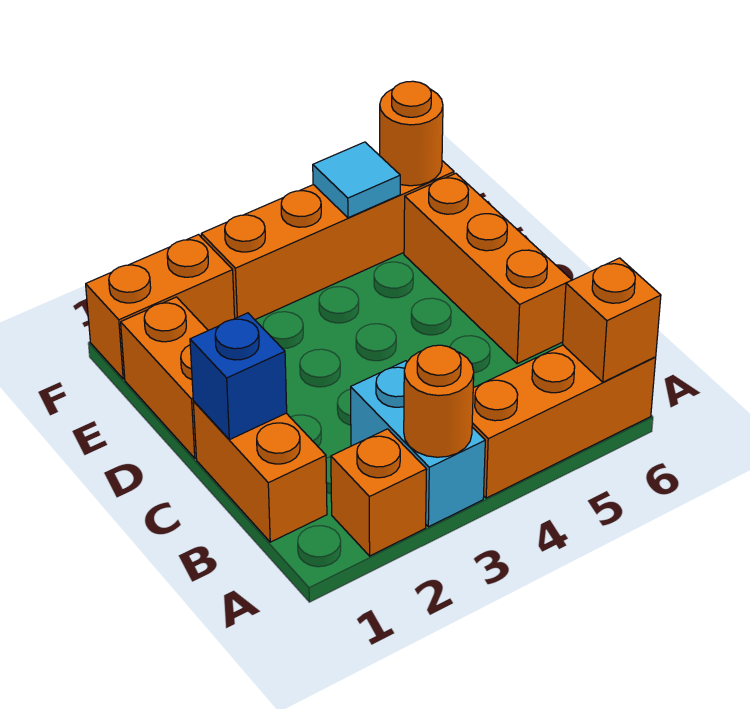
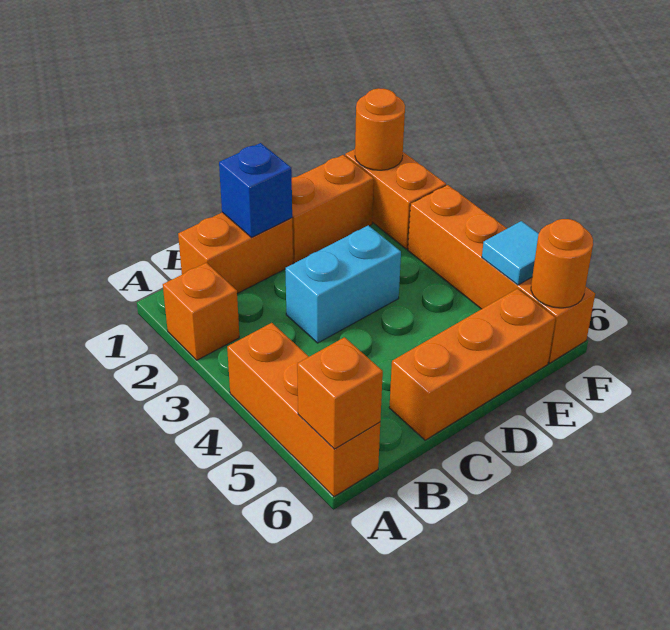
cyan 1x2 brick [351,361,485,527] -> cyan 1x2 brick moved to [285,225,401,343]
orange 1x1 round brick [404,345,474,457] -> orange 1x1 round brick moved to [355,88,405,170]

